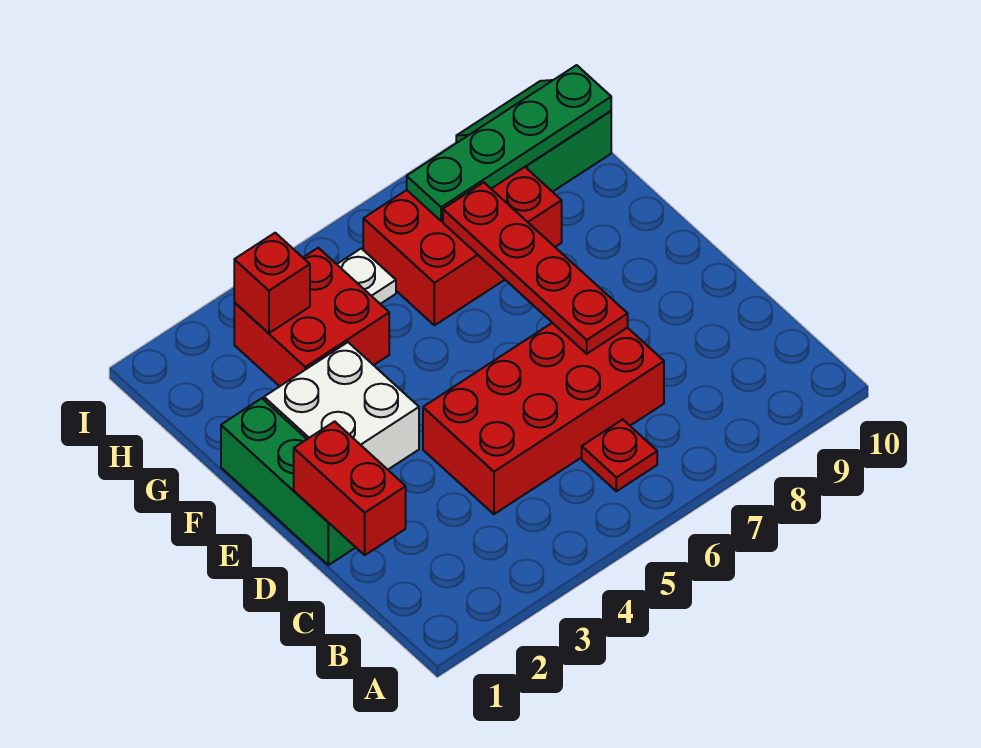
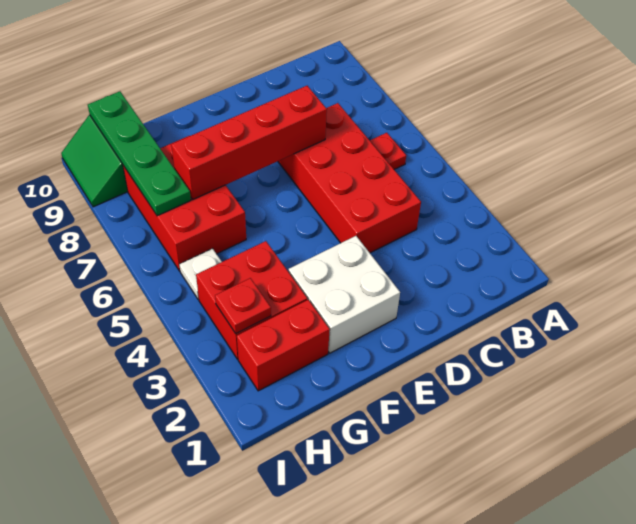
red 1x2 brick [294,421,406,555] -> red 1x2 brick moved to [237,300,330,391]
green 1x3 brick [221,398,356,565] -> none
red 1x4 plate [443,183,628,354] -> red 1x4 brick [171,86,327,199]
red 1x1 brick [234,233,310,333] -> red 1x1 plate [215,278,271,333]

